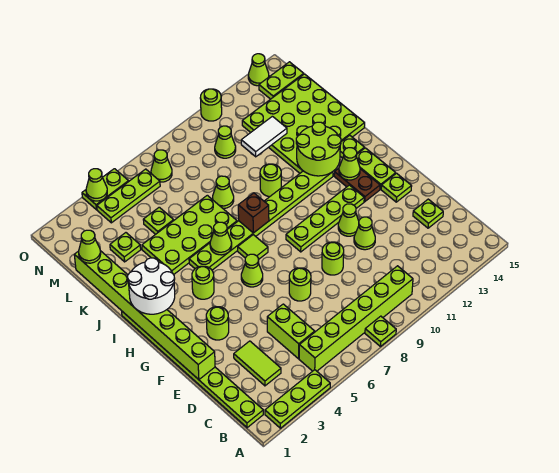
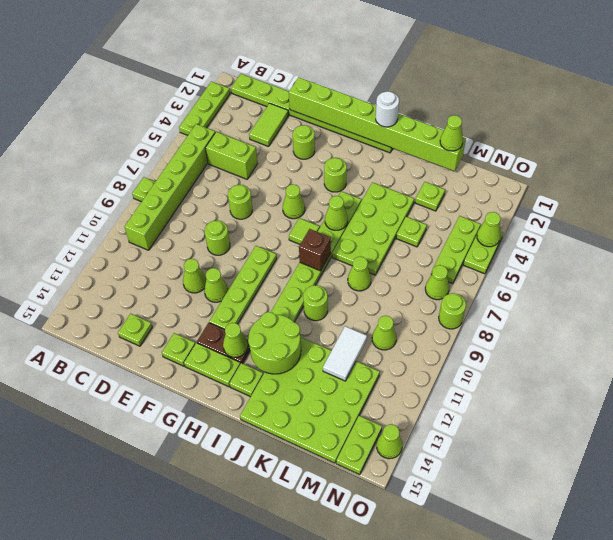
lime 1x2 tile [234,341,281,386] -> lime 1x2 tile turned to [249,103,288,147]
white 2x2 round brick [128,258,175,314] -> white 1x1 round brick [376,91,399,127]
lime 1x1 round brick [200,89,222,121] -> lime 1x1 round brick moved to [439,293,466,329]

